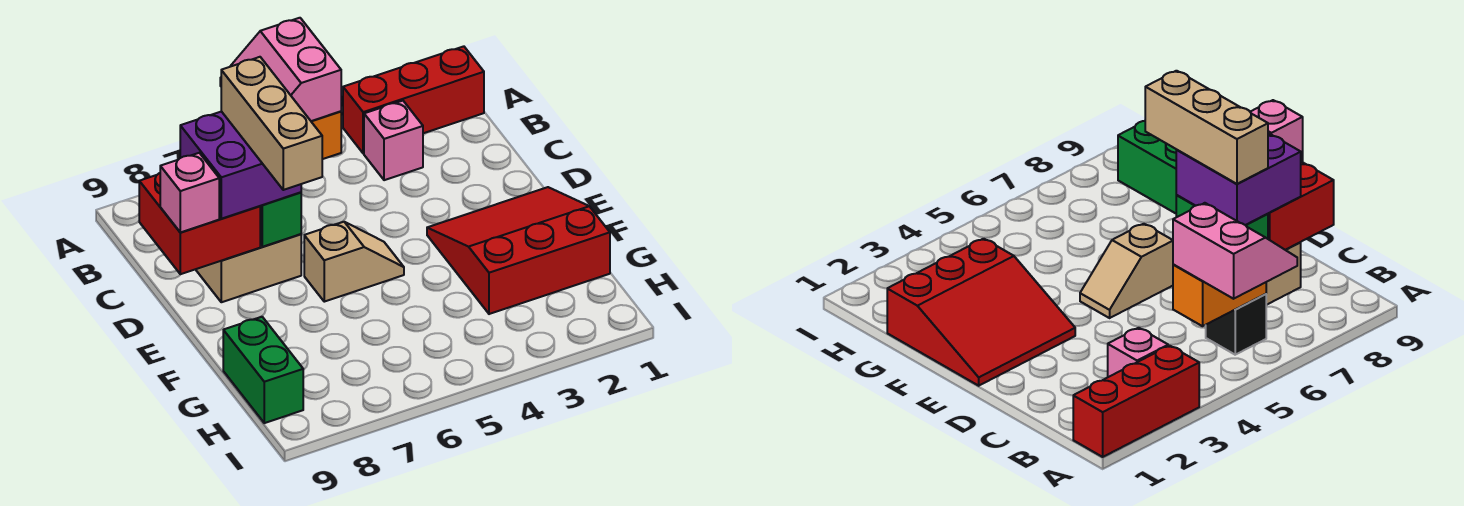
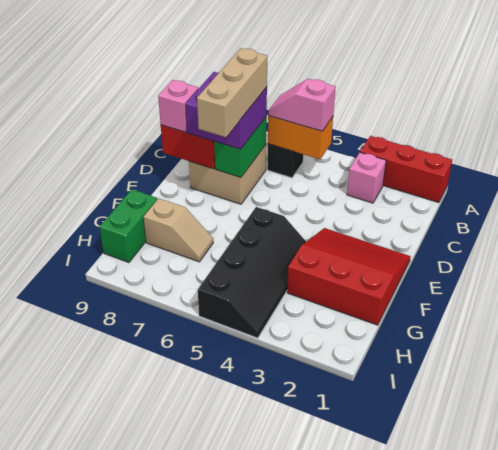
pink 2x2 slope [220,18,341,121] -> pink 1x2 slope [268,79,336,131]
tan 1x2 slope [304,222,404,302] -> tan 1x2 slope moved to [144,198,213,262]
none -> black 2x4 slope [198,207,306,338]

